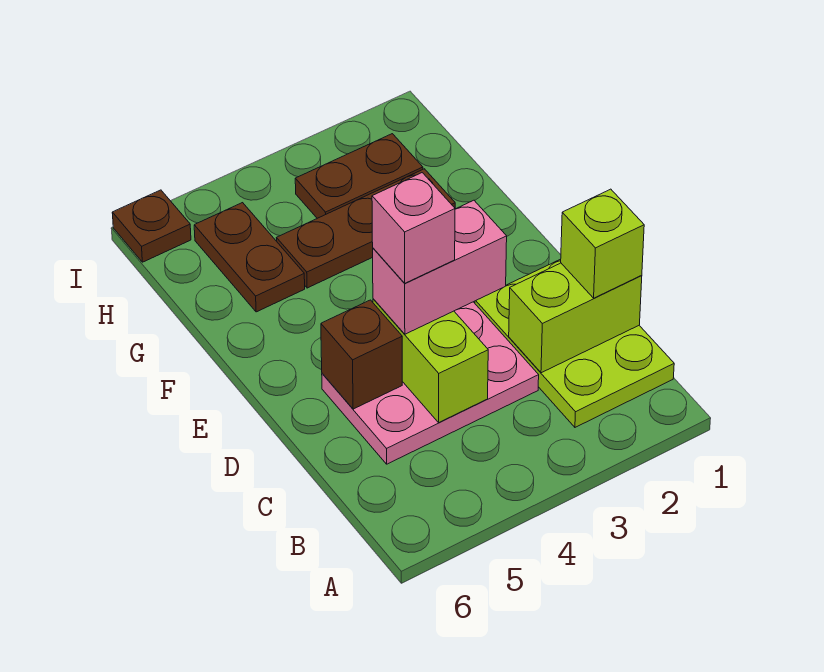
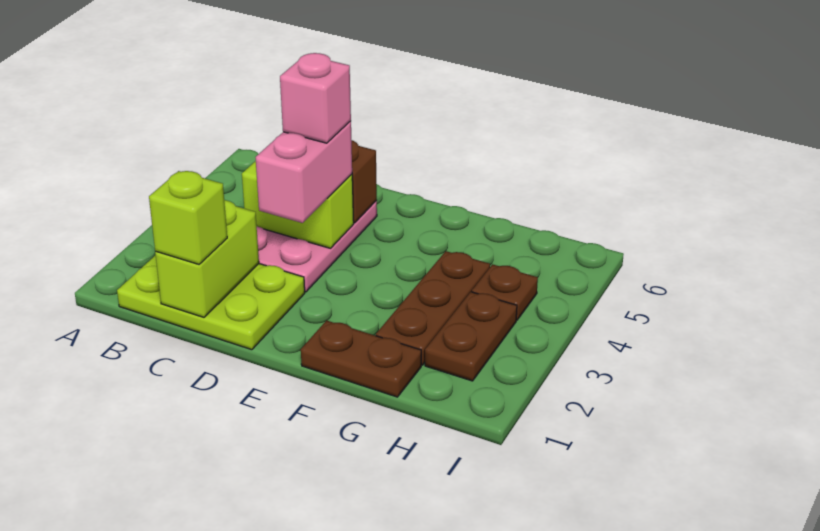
brown 1x2 plate [194,203,305,312] -> brown 1x2 plate moved to [301,321,421,397]
brown 1x1 plate [112,190,191,262] -> brown 1x1 plate moved to [472,264,538,320]

